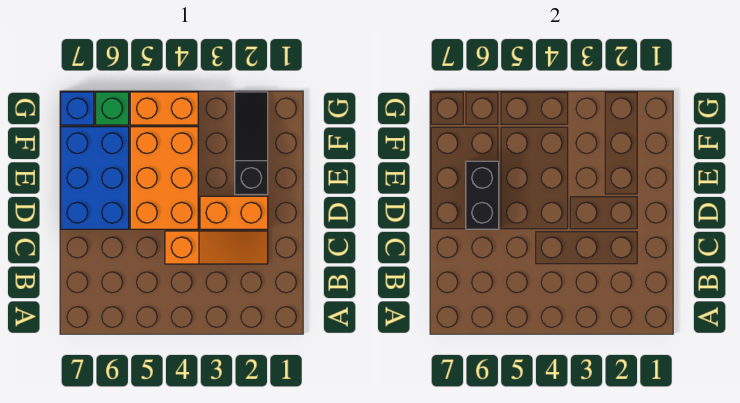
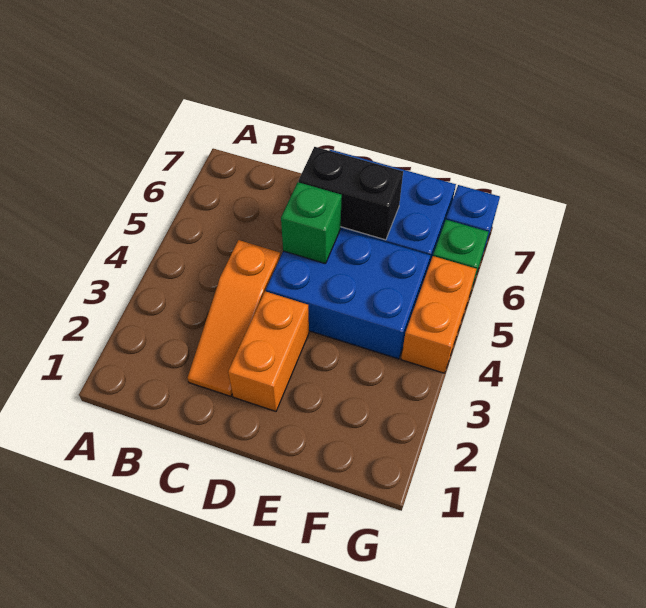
orange 2x3 brick [130,127,198,229] -> blue 2x3 brick [266,229,430,359]
none -> green 1x1 brick [281,182,342,264]
black 1x3 slope [235,92,268,195] -> none

